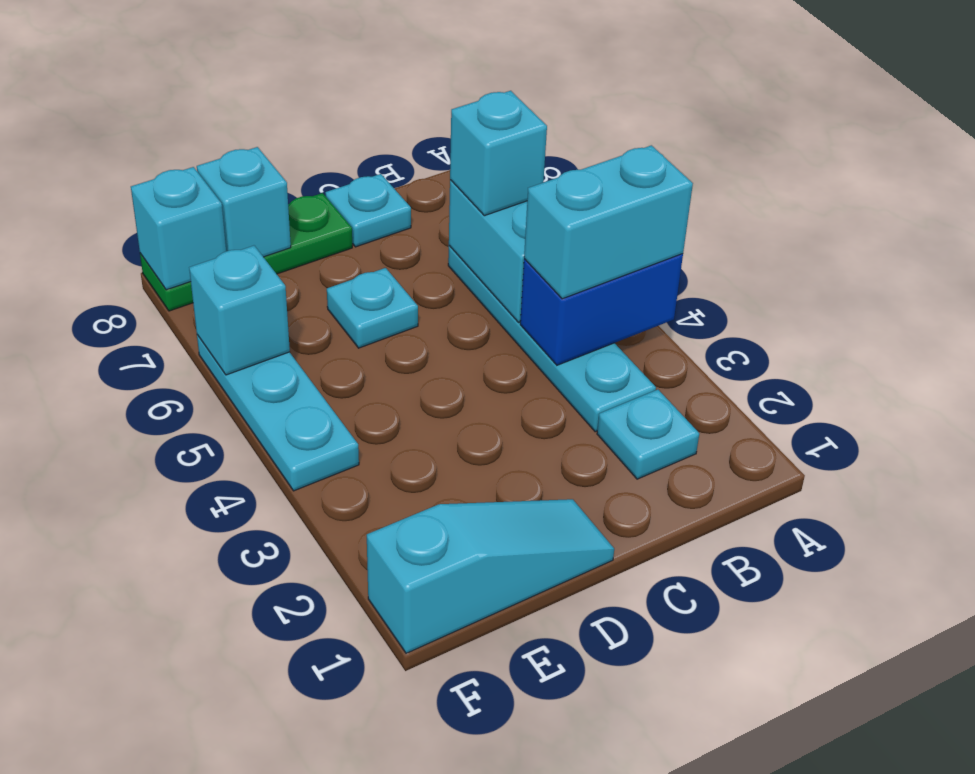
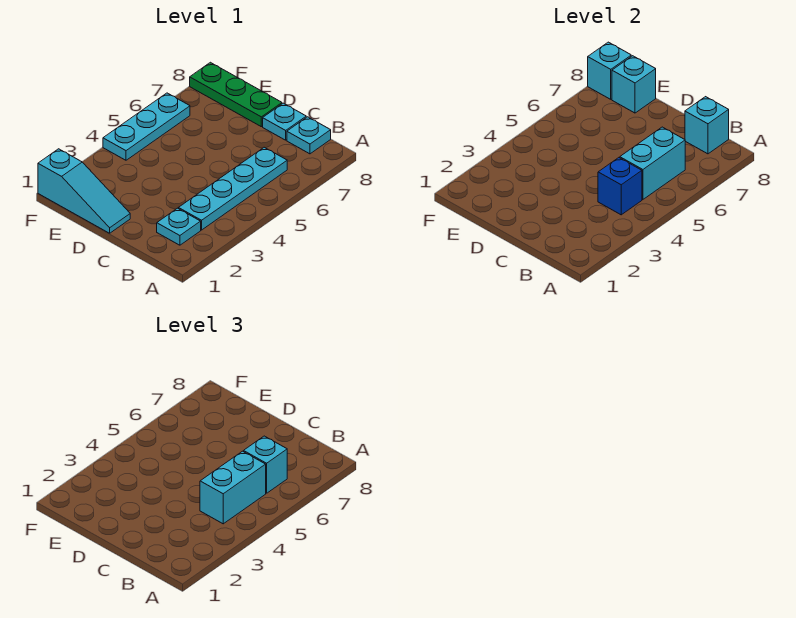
blue 1x2 brick [520,254,683,365] -> blue 1x1 brick [598,158,642,215]
cyan 1x2 brick [524,145,693,299] -> cyan 1x2 brick turned to [200,451,266,524]
cyan 1x1 plate [327,268,418,348] -> cyan 1x1 plate moved to [287,117,331,154]
cyan 1x1 brick [189,246,290,375] -> cyan 1x1 brick moved to [685,97,729,154]

